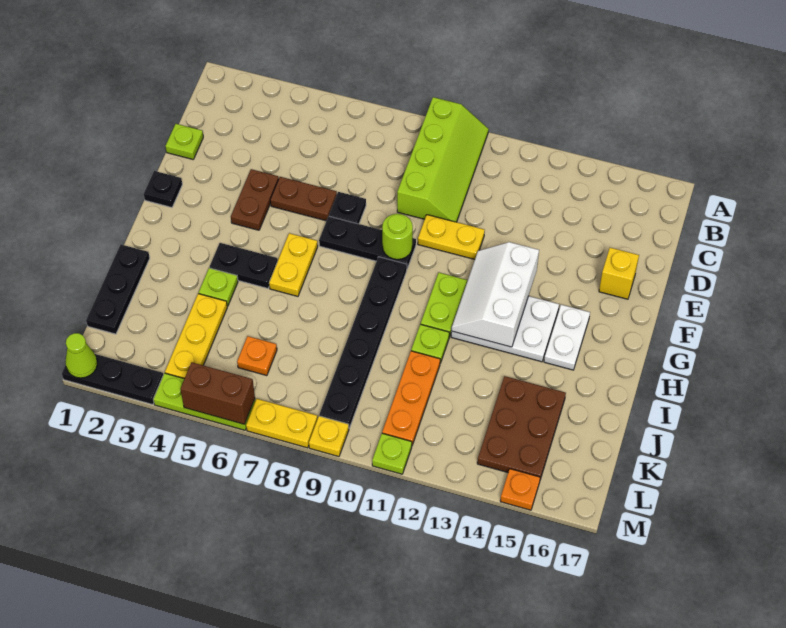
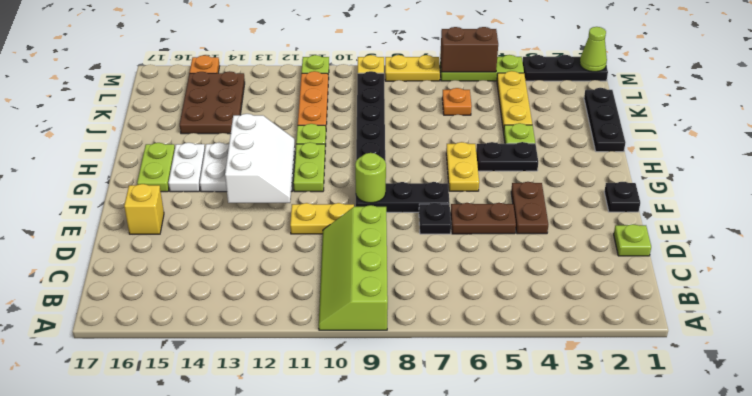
none -> lime 1x2 plate [137,143,175,192]

